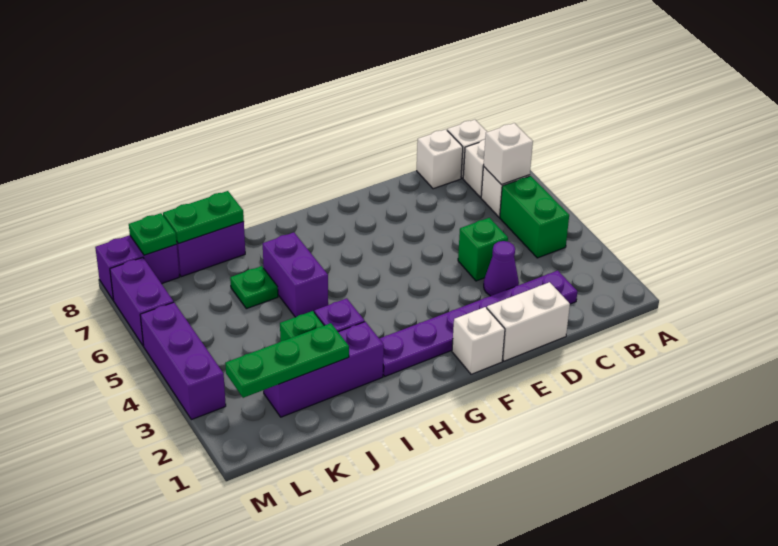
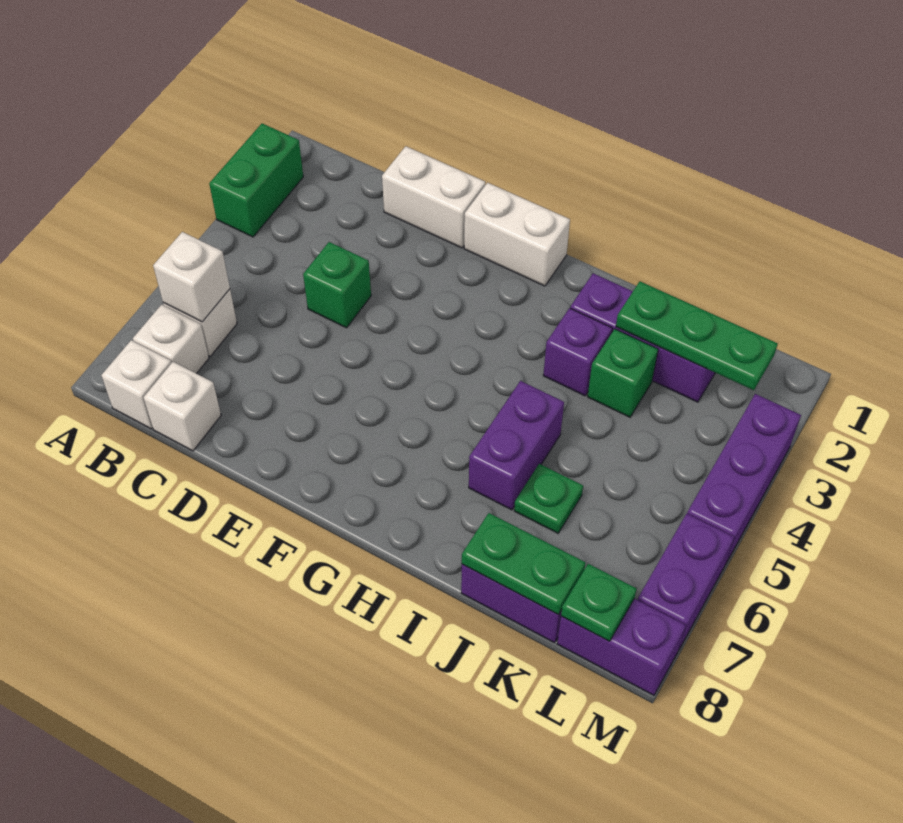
green 1x2 brick [500,176,569,258] -> green 1x2 brick moved to [209,123,303,237]
purple 1x6 plate [379,271,577,376] -> none
purple 1x1 cone [484,241,519,296] -> none
white 1x1 brick [452,307,505,374] -> white 1x2 brick [464,183,570,286]

